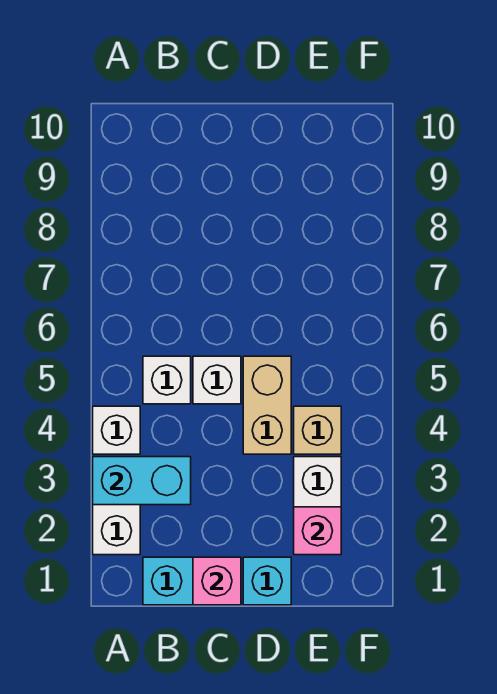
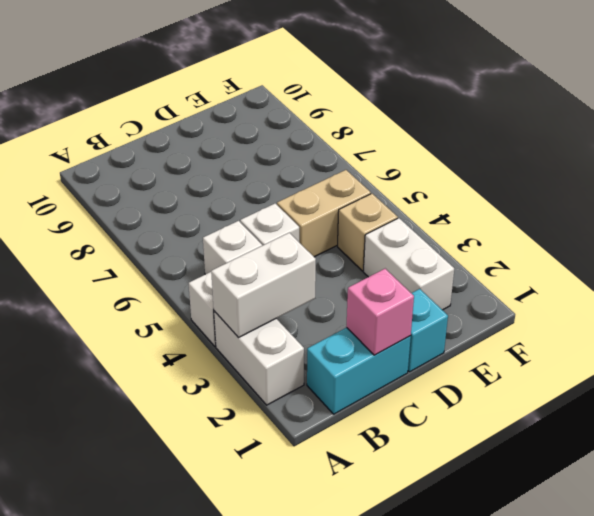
cyan 1x2 brick [93,457,191,505] -> white 1x2 brick [211,233,316,338]
tan 1x2 brick [243,356,291,454] -> tan 1x2 brick turned to [277,170,371,257]
pink 1x1 brick [294,507,341,555] -> none

